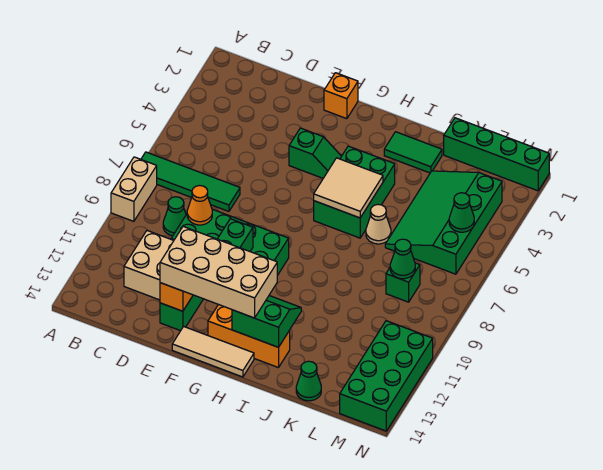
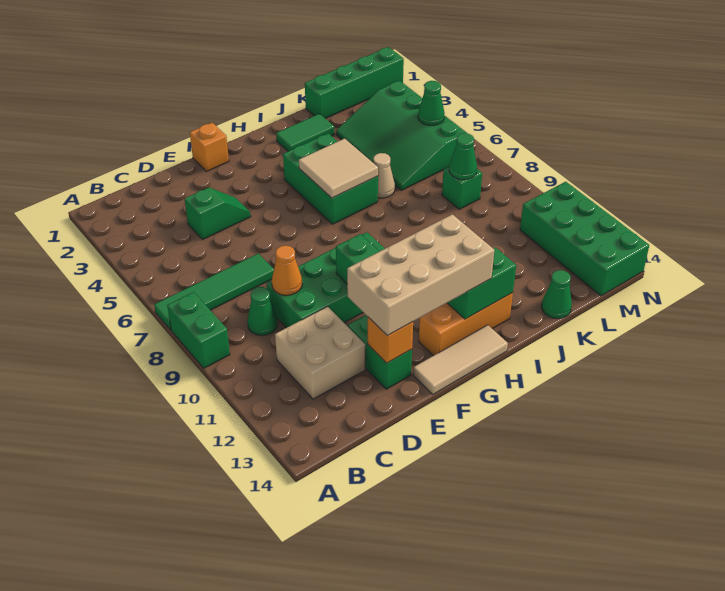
tan 1x2 brick [111,157,157,221] -> green 1x2 brick [167,292,230,368]
green 1x2 slope [289,128,341,178] -> green 1x2 slope moved to [184,187,251,240]

